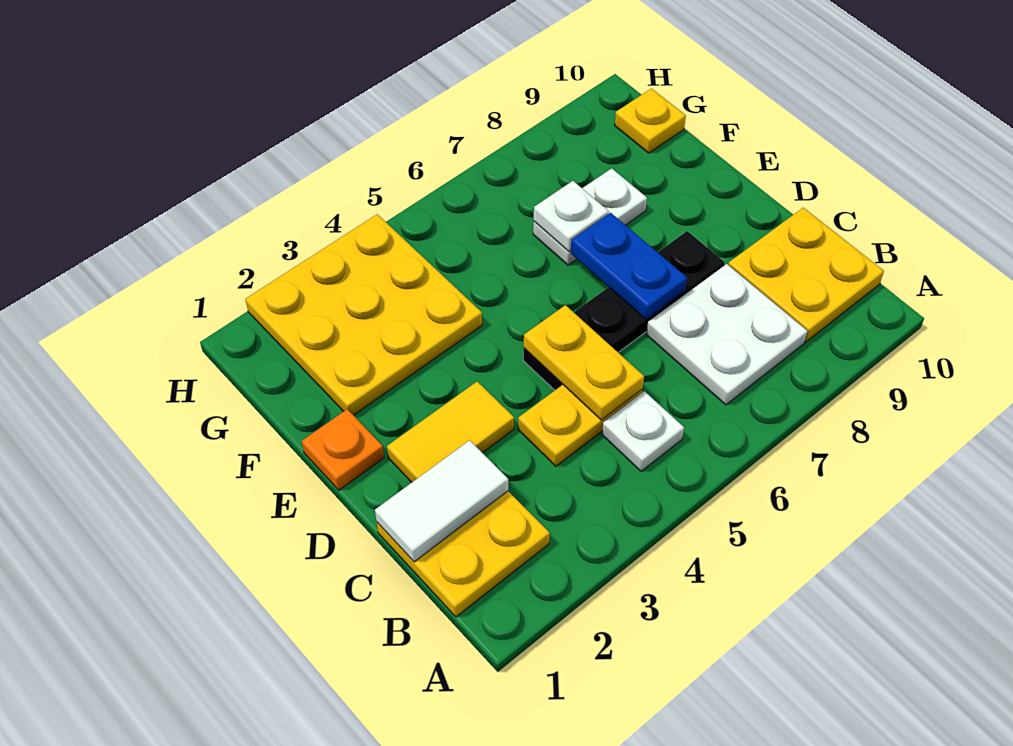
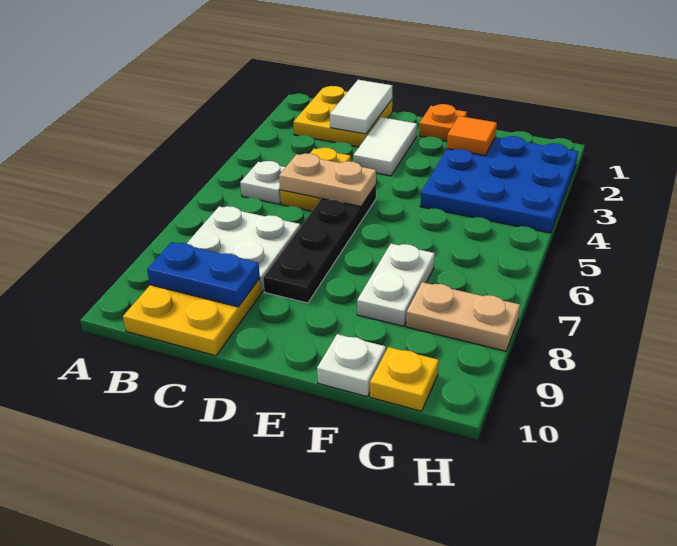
yellow 1x2 plate [524,305,644,420] -> tan 1x2 plate [279,153,376,206]
yellow 1x2 tile [387,382,514,482] -> white 1x2 tile [353,117,417,176]
blue 1x2 plate [571,213,687,319] -> blue 1x2 plate moved to [147,242,260,307]
yellow 3x3 plate [245,214,482,415] -> blue 3x3 plate [420,136,578,233]
none -> orange 1x1 tile [447,116,497,155]
white 1x1 plate [534,181,609,251] -> white 1x1 plate moved to [317,334,386,397]
none -> tan 1x2 plate [406,282,520,351]

